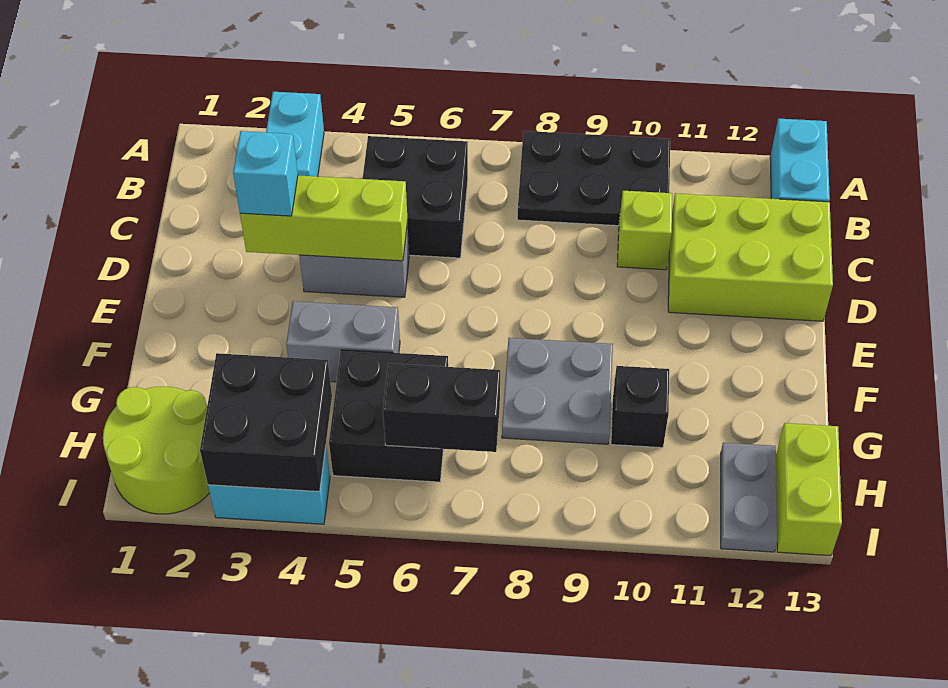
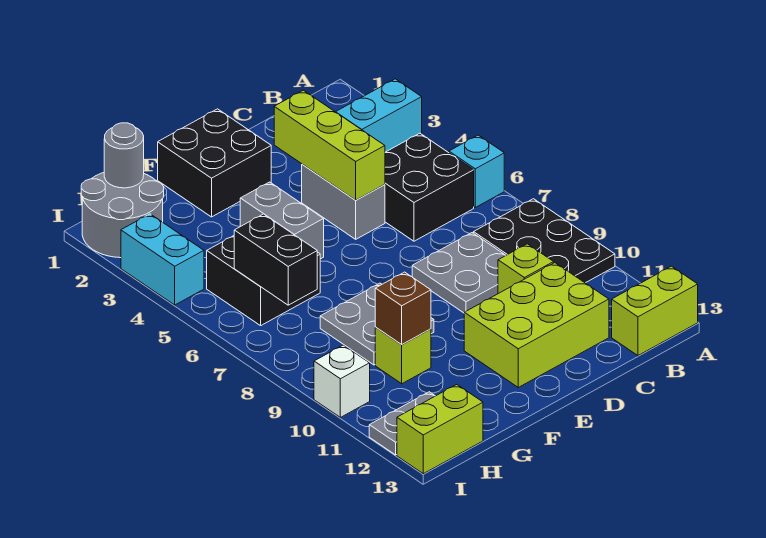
cyan 1x2 brick [770,118,830,202] -> lime 1x2 brick [612,266,698,356]
none -> grey 2x2 plate [412,233,506,313]
lime 2x3 brick [668,193,833,321] -> lime 2x3 brick turned to [464,263,609,387]
cyan 1x1 brick [233,131,298,216] -> cyan 1x1 brick moved to [449,135,504,207]
black 1x1 brick [611,366,669,448] -> lime 1x1 brick [375,328,431,384]
none -> brown 1x1 brick [375,272,431,345]
lime 2x2 round brick [103,387,210,514] -> grey 2x2 round brick [81,173,164,258]
none -> grey 1x1 round brick [104,123,144,188]
black 2x2 brick [200,353,332,492] -> black 2x2 brick moved to [158,109,271,217]
none -> white 1x1 brick [314,345,370,417]

